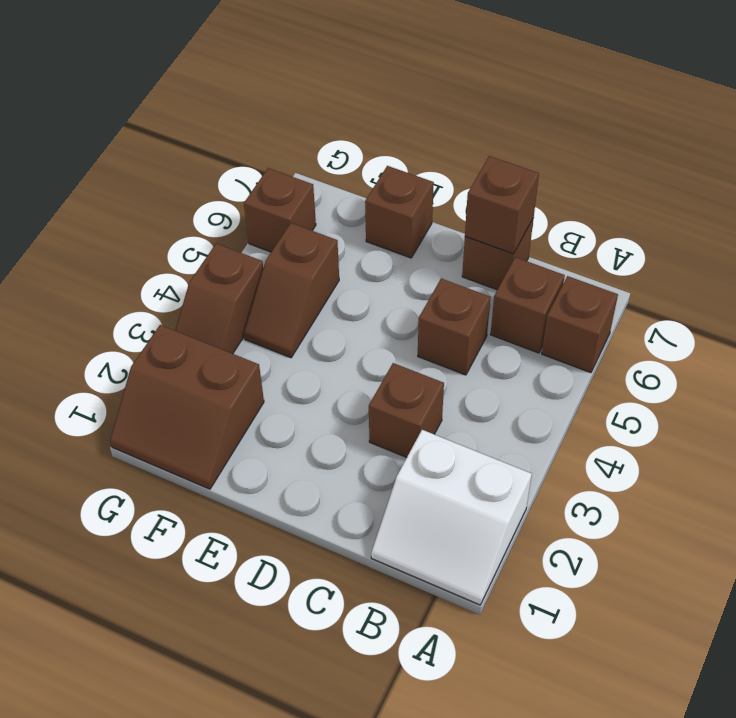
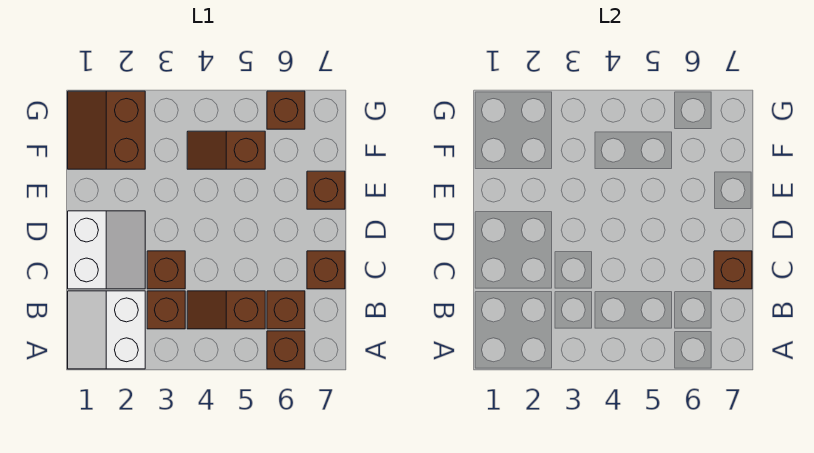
none -> white 2x2 slope [68,211,145,289]
brown 1x1 brick [418,279,491,375] -> brown 1x1 brick moved to [147,291,185,329]
brown 1x2 slope [175,244,263,354] -> brown 1x2 slope moved to [187,291,265,329]

